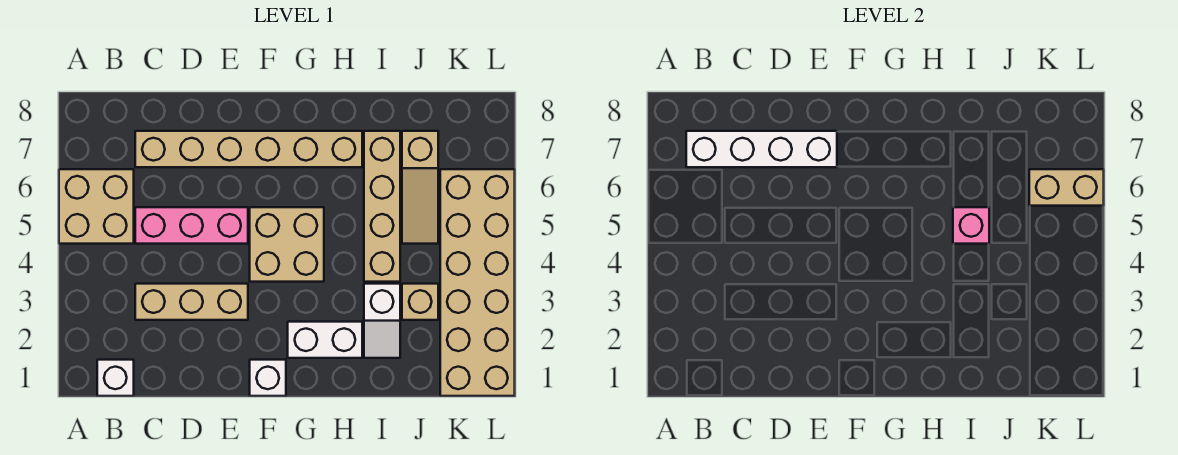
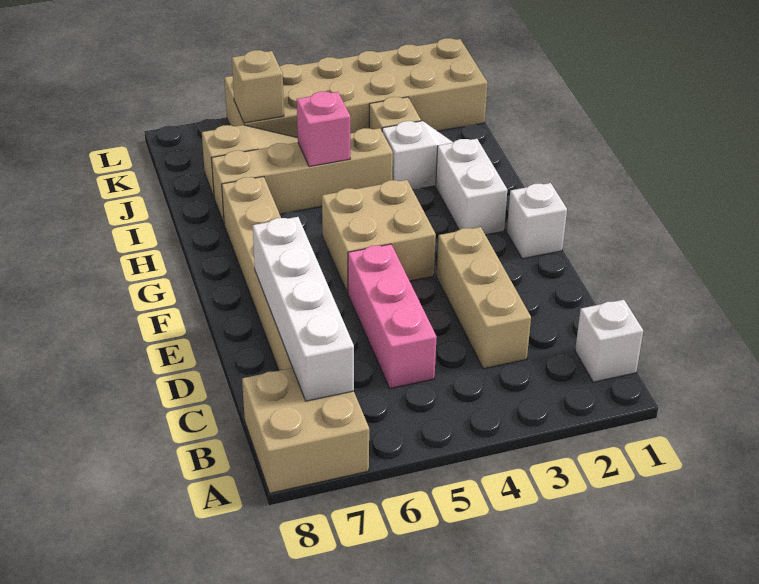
tan 2x2 brick [59,169,134,244] -> tan 2x2 brick moved to [242,368,369,493]
tan 1x2 brick [1029,169,1104,206] -> tan 1x1 brick [232,50,284,123]

